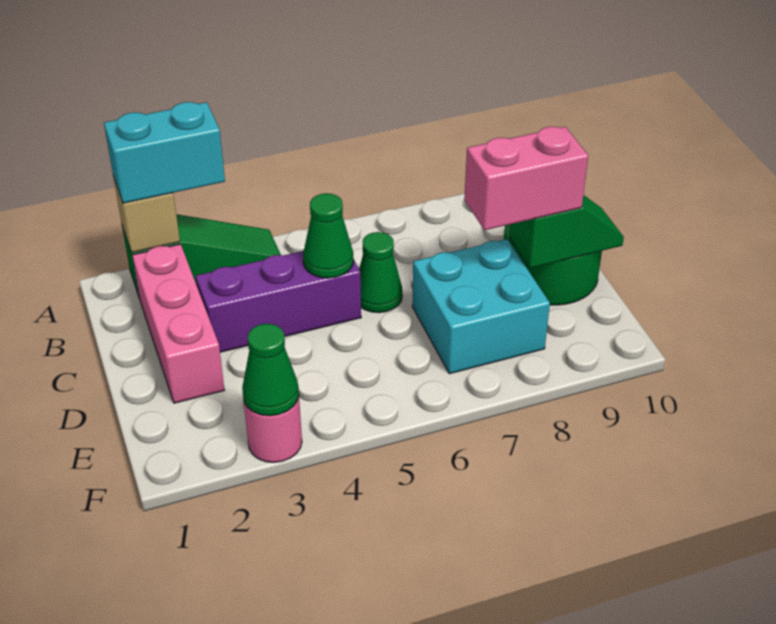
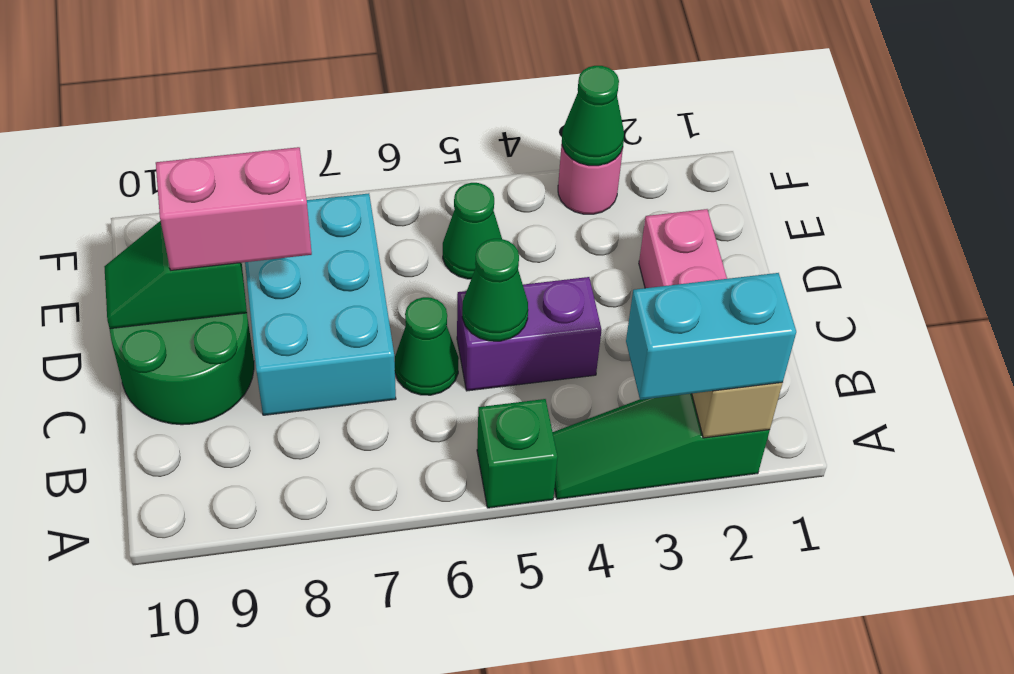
none -> green 1x1 brick [477,399,558,508]
purple 1x3 brick [196,251,361,352] -> purple 1x2 brick [457,277,602,391]
cyan 2x2 brick [412,239,550,374] -> cyan 2x3 brick [245,193,396,415]
none -> green 1x1 cone [443,183,502,279]

